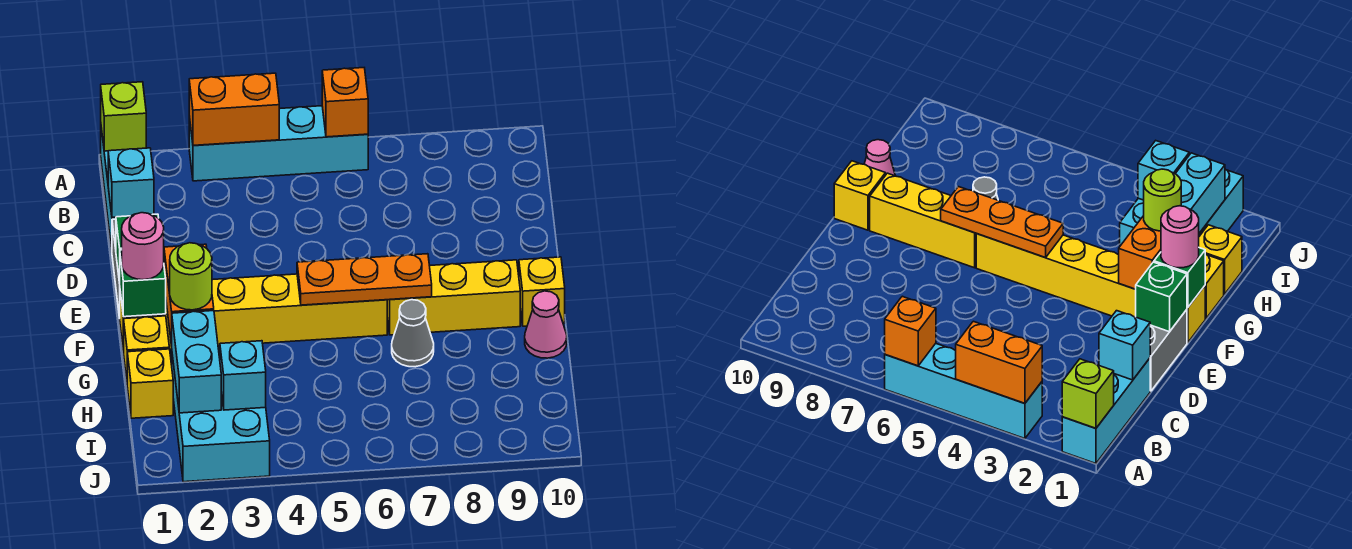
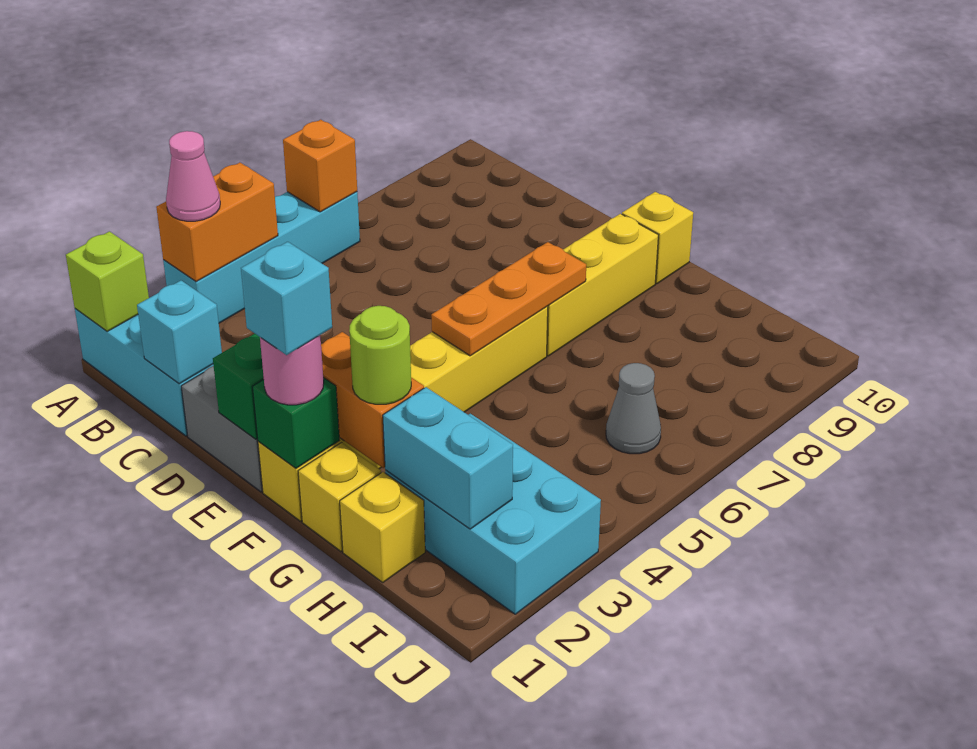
grey 1x1 cone [392,300,434,367] -> grey 1x1 cone moved to [606,363,661,454]
pink 1x1 cone [525,291,567,358] -> pink 1x1 cone moved to [166,131,220,221]
cyan 1x1 brick [220,341,266,410] -> cyan 1x1 brick moved to [241,242,333,355]

